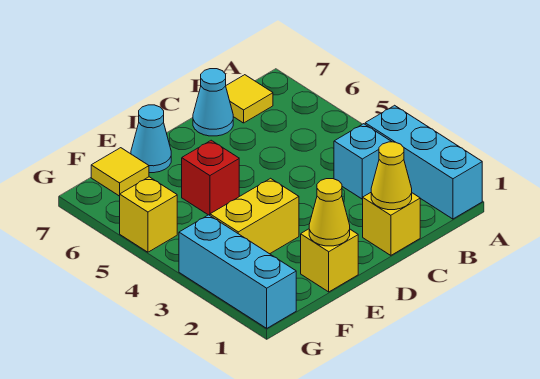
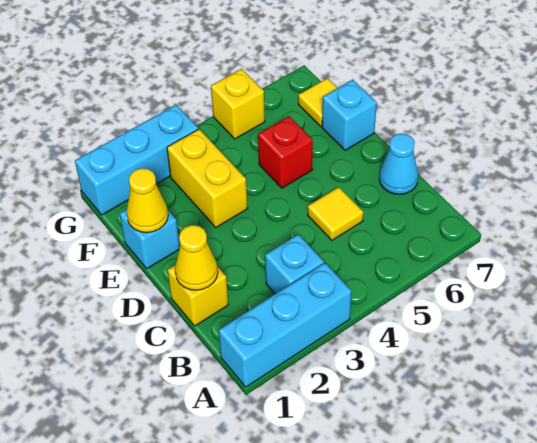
yellow 1x1 tile [226,75,273,123] -> yellow 1x1 tile moved to [308,187,363,240]
yellow 1x1 brick [301,229,358,292] -> cyan 1x1 brick [120,209,180,269]
cyan 1x1 cone [131,105,171,173] -> cyan 1x1 brick [322,80,377,150]

